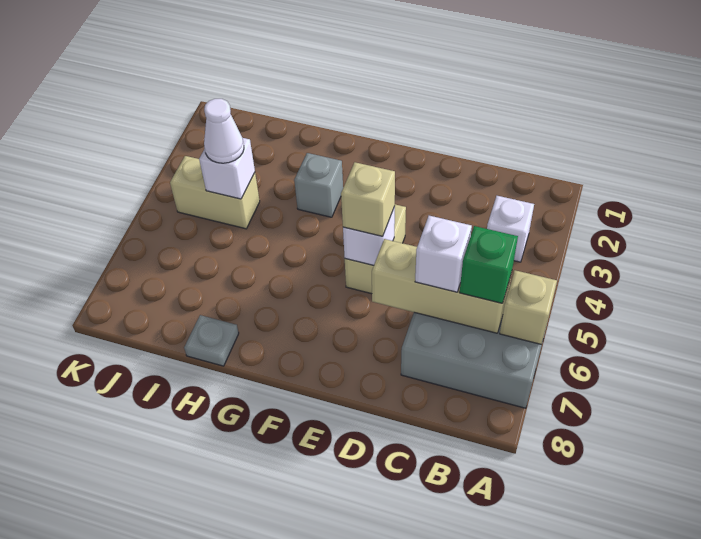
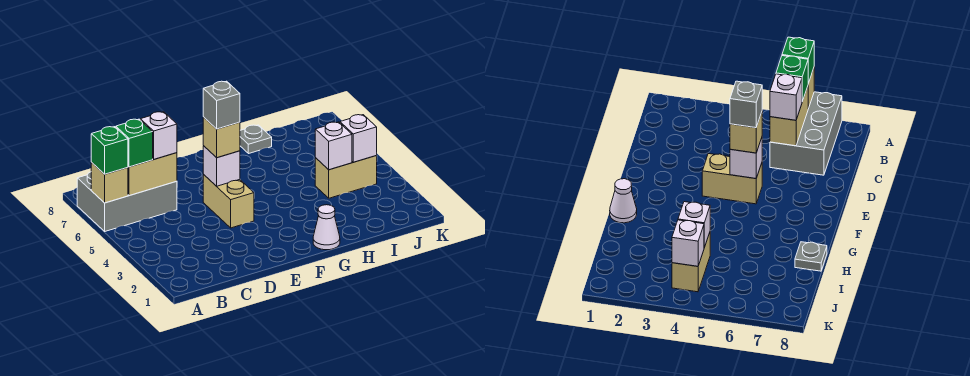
none -> green 1x1 brick [91,127,128,174]
white 1x1 brick [487,196,534,262] -> white 1x1 brick moved to [340,115,377,162]
tan 1x3 brick [372,239,512,333] -> tan 1x2 brick [128,153,177,196]
grey 1x1 brick [294,153,343,217] -> grey 1x1 brick moved to [203,81,240,129]
white 1x1 cone [204,99,244,163] -> white 1x1 cone moved to [313,205,340,250]

